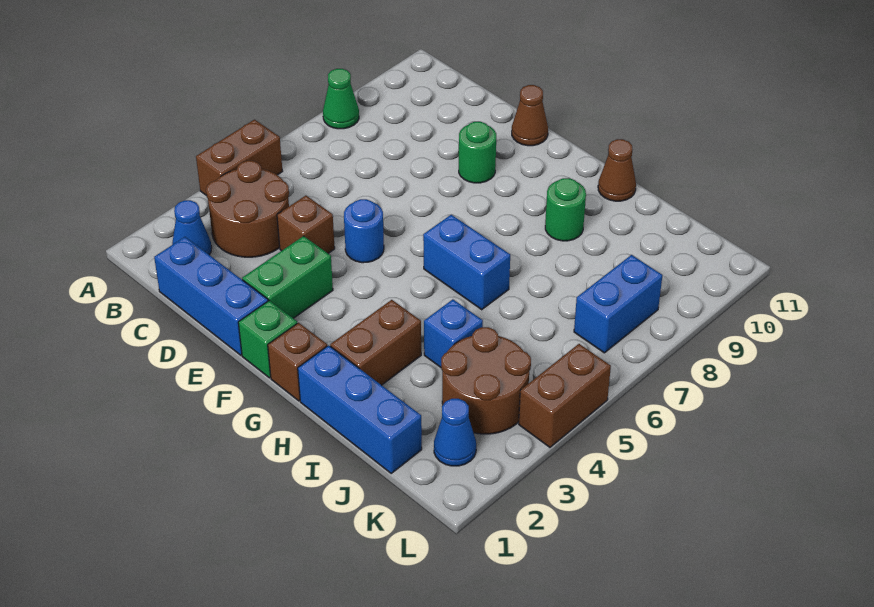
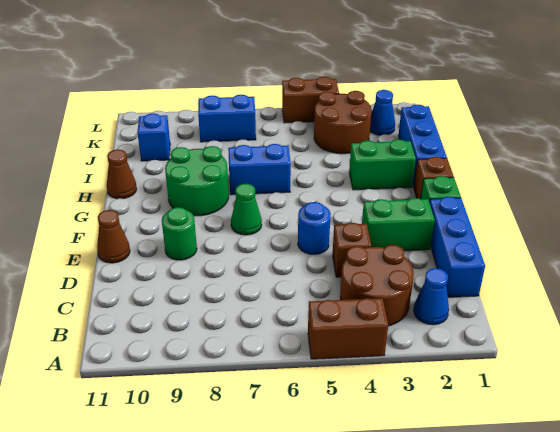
green 1x1 cone [323,69,359,129] -> green 1x1 cone moved to [231,184,262,235]
blue 1x2 brick [423,215,510,310] -> blue 1x2 brick turned to [228,144,291,195]
brown 1x2 brick [330,300,421,385] -> green 1x2 brick [349,139,416,190]
green 1x1 round brick [545,178,586,241] -> green 2x2 round brick [165,146,229,216]
blue 1x1 brick [424,299,483,367] -> blue 1x1 brick moved to [137,114,170,161]

